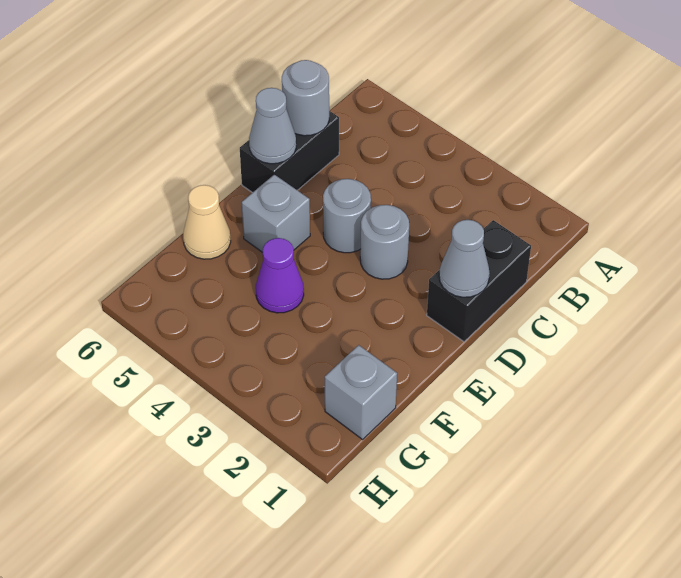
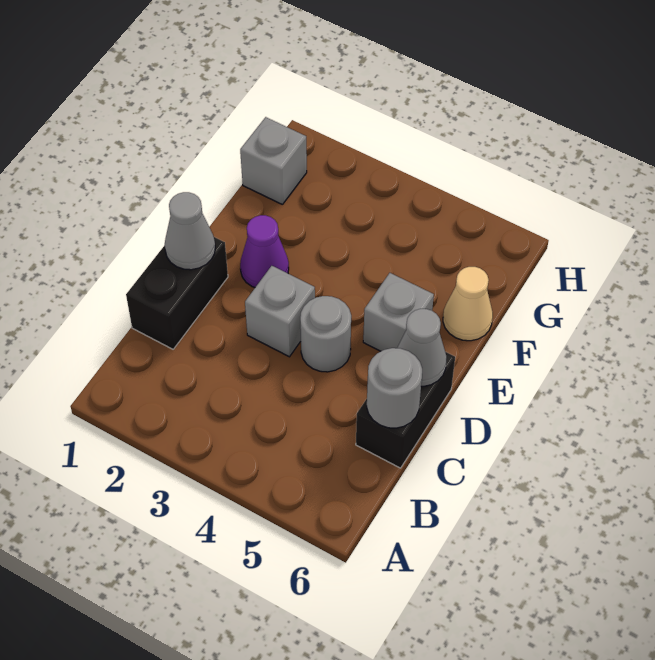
grey 1x1 round brick [360,205,409,279] -> grey 1x1 brick [245,266,315,357]
purple 1x1 cone [256,238,304,313] -> purple 1x1 cone moved to [240,215,289,287]

